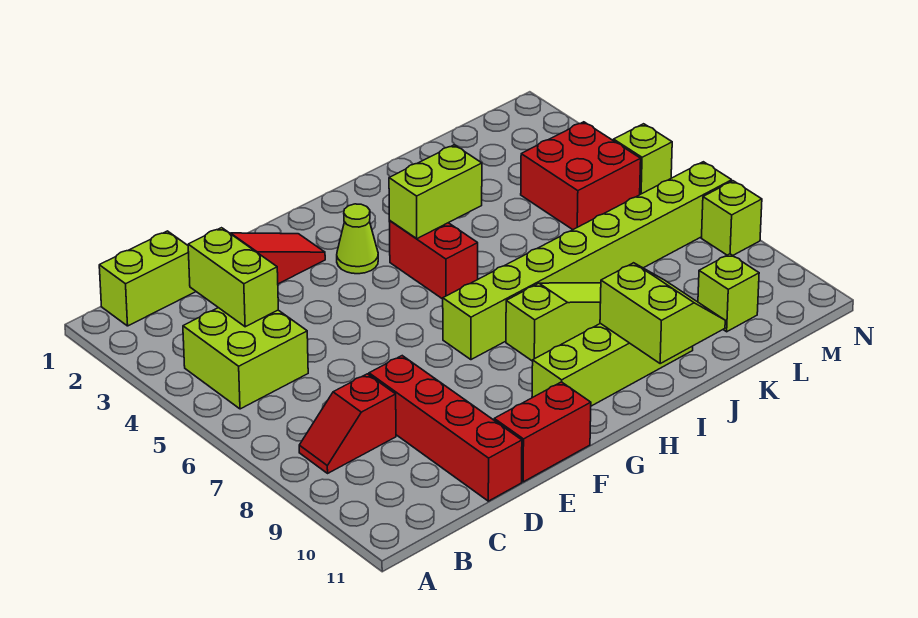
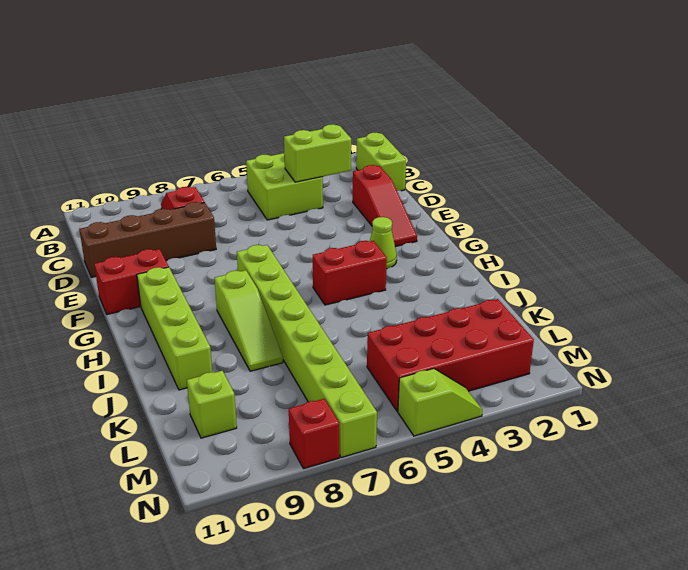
red 1x4 brick [369,356,522,501] -> brown 1x4 brick [80,202,216,277]
red 1x2 brick [494,382,591,482] -> red 1x2 brick turned to [94,249,169,314]
lime 1x2 brick [389,145,482,239] -> none
lime 2x2 slope [600,263,725,363] -> none
red 2x2 brick [521,122,641,230] -> red 2x4 brick [367,299,534,411]
lime 1x1 brick [702,181,762,255] -> red 1x1 brick [289,399,339,469]

